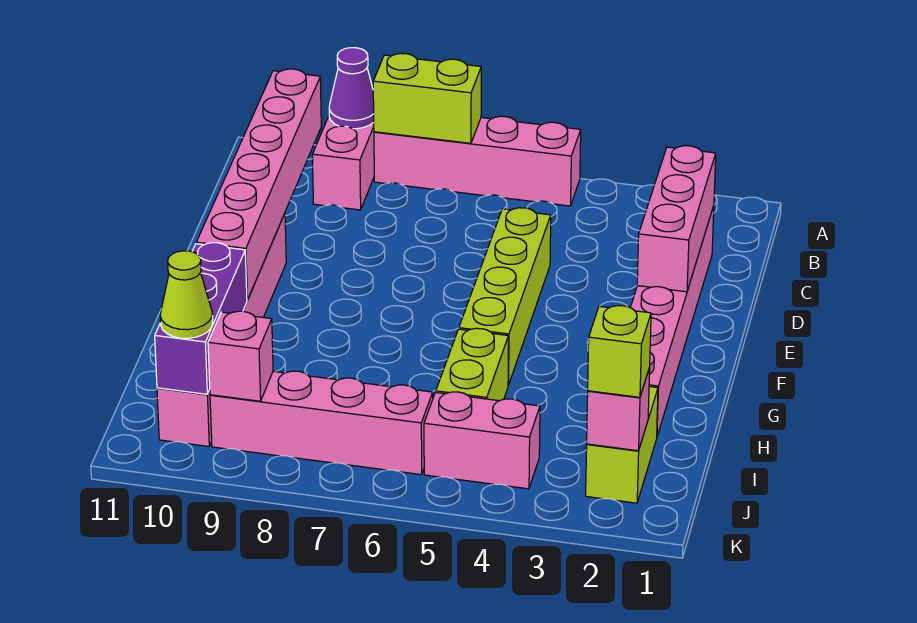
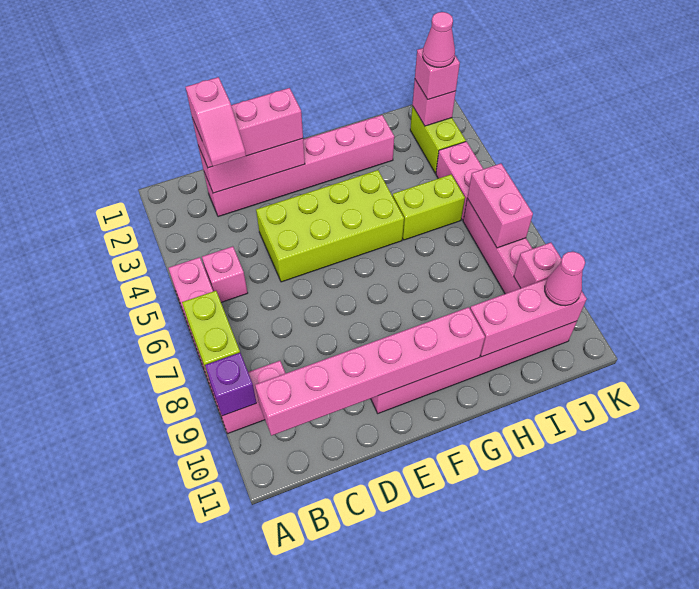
purple 1x1 cone [329,48,374,129] -> purple 1x1 brick [205,353,257,416]
none -> pink 1x1 brick [202,246,248,302]
none -> pink 1x3 brick [192,88,303,168]
none -> pink 1x2 slope [186,77,246,166]
lime 1x4 brick [459,208,551,385] -> lime 2x4 brick [256,170,404,282]
purple 1x3 brick [155,243,247,394] -> pink 1x3 brick [470,279,587,357]
lime 1x2 brick [586,387,658,503] -> lime 1x2 brick turned to [410,106,466,173]
lime 1x1 brick [588,306,651,397] -> pink 1x1 brick [415,48,460,99]
none -> pink 1x1 cone [423,12,455,67]
none -> pink 1x2 brick [467,163,533,248]
lime 1x1 cone [160,251,213,338] -> pink 1x1 cone [545,252,585,306]

